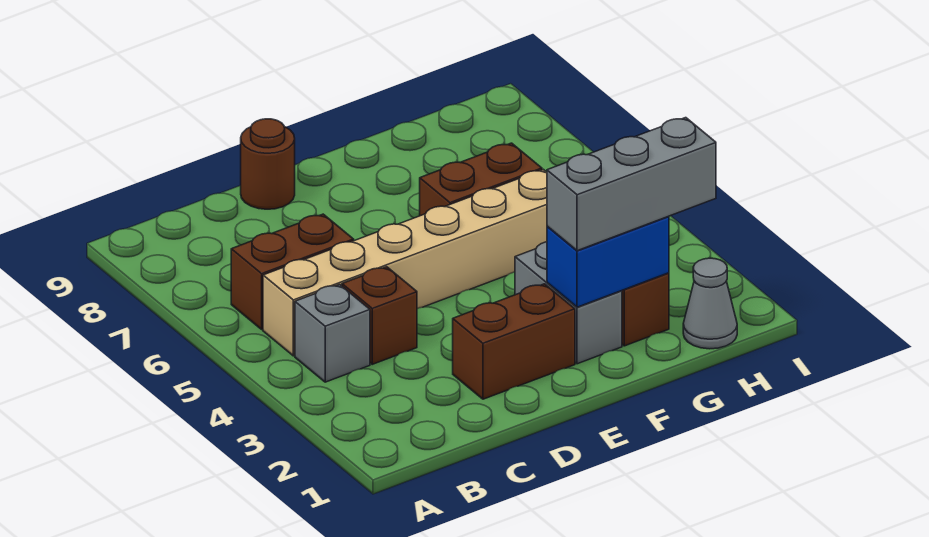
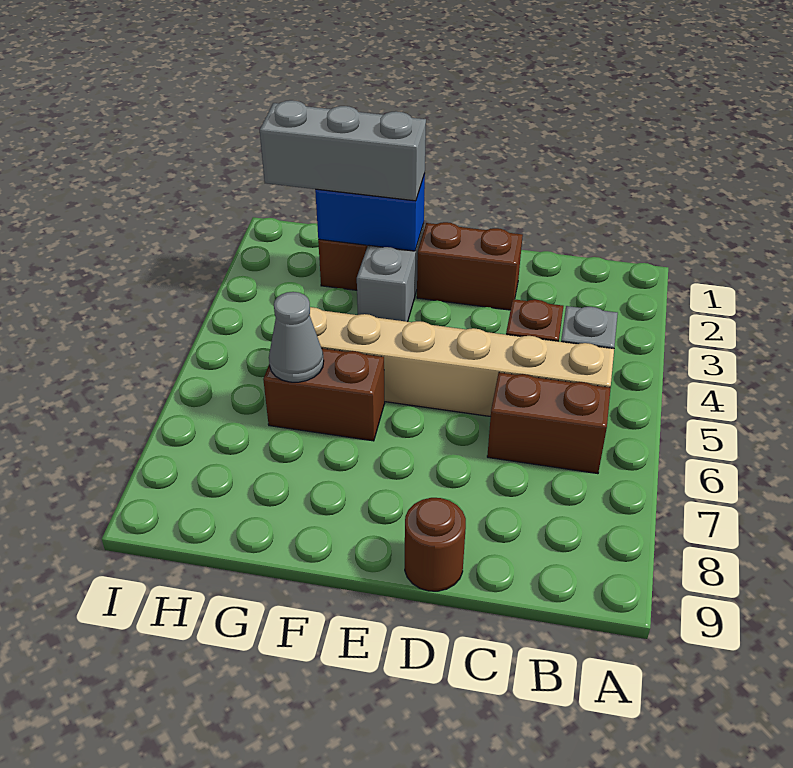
grey 1x1 cone [683,258,737,349] -> grey 1x1 cone moved to [269,292,324,382]

